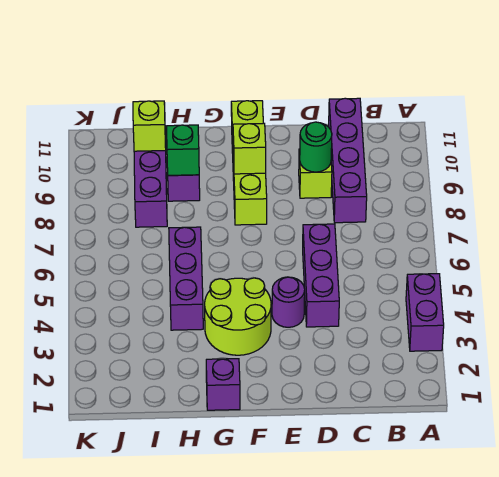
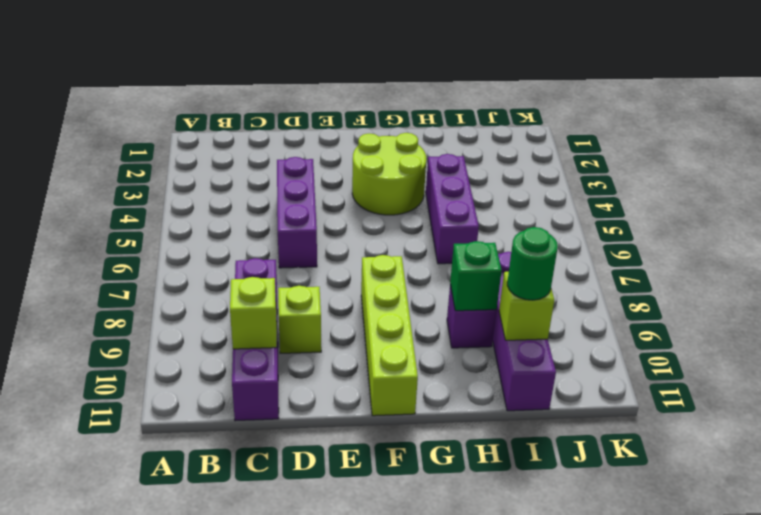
purple 1x2 brick [406,274,444,351] -> none
green 1x1 round brick [300,122,332,172] -> green 1x1 round brick moved to [507,227,558,300]
purple 1x1 round brick [272,277,305,327] -> none
lime 1x1 brick [233,123,266,174] -> lime 1x1 brick moved to [230,277,277,349]
purple 1x1 brick [206,359,240,410] -> none

